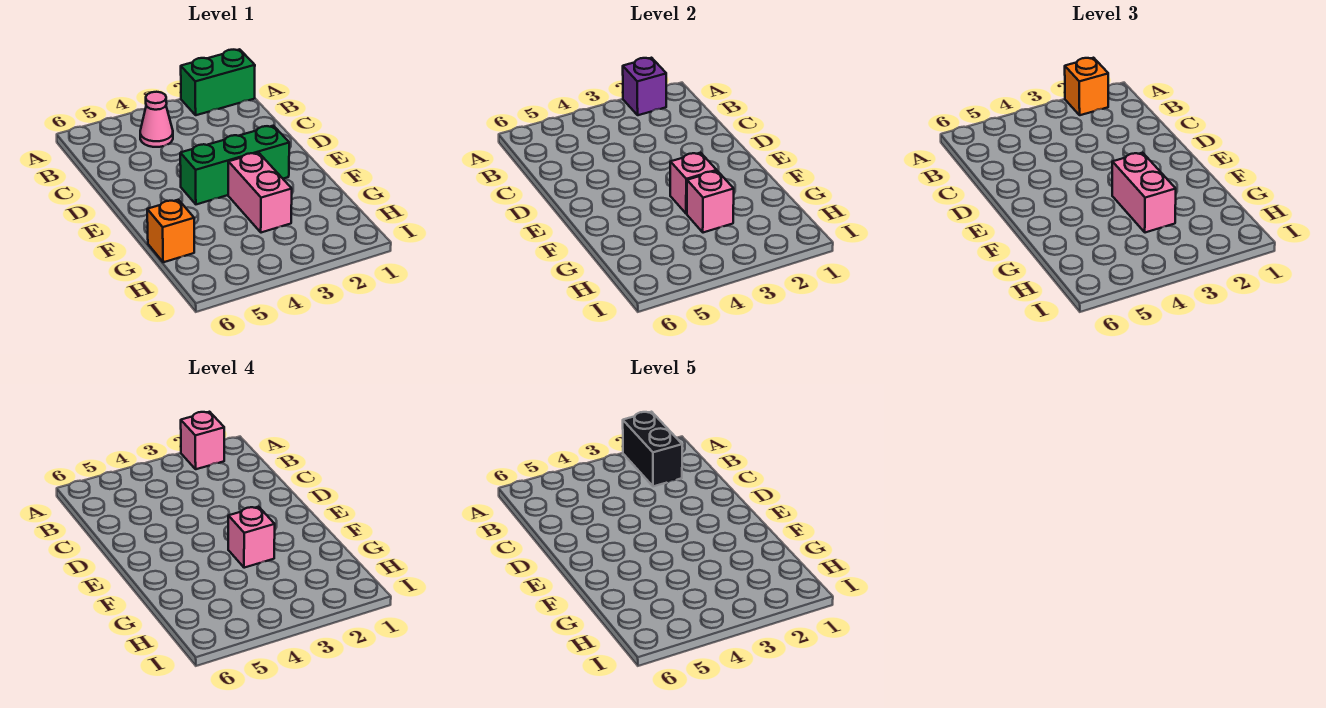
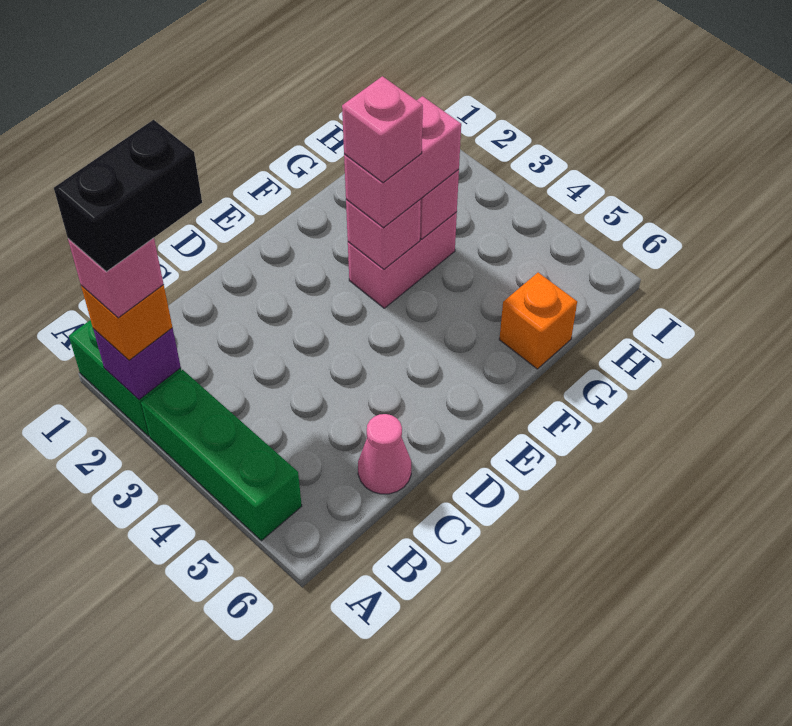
pink 1x1 cone [140,92,173,147] -> pink 1x1 cone moved to [358,414,411,494]
green 1x3 brick [180,126,289,204] -> green 1x3 brick moved to [141,370,302,541]

